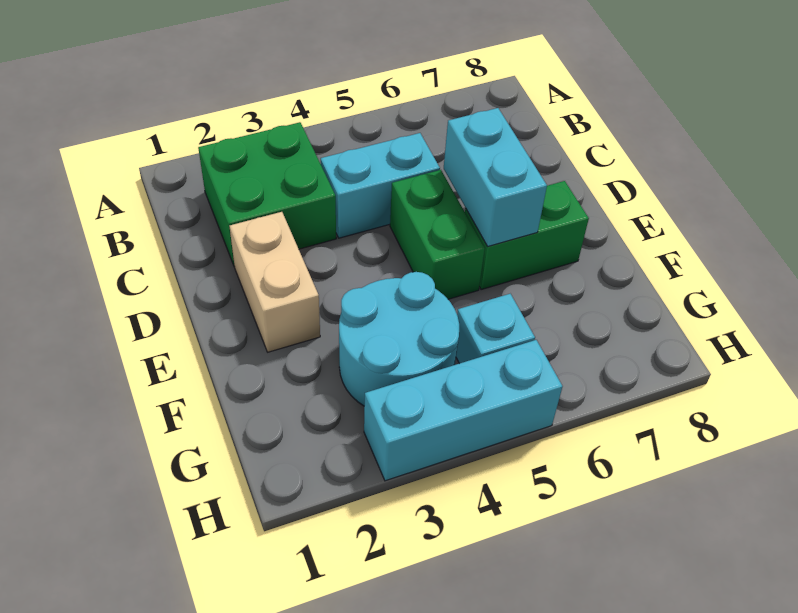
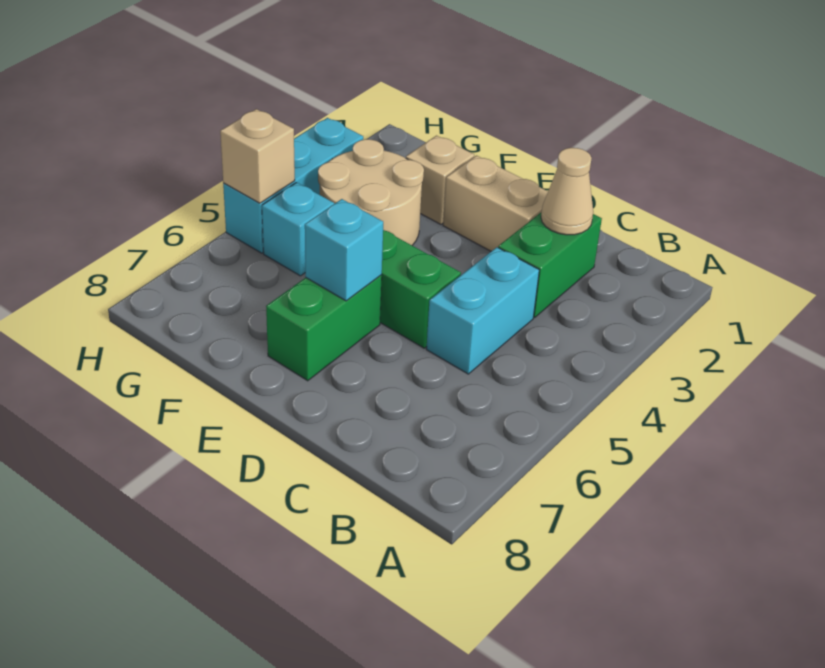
green 2x2 brick [198,122,336,267] -> green 1x2 brick [498,213,602,318]
none -> tan 1x1 cone [541,148,593,235]
cyan 1x2 brick [444,108,547,246] -> cyan 1x1 brick [305,199,383,301]
none -> tan 1x1 brick [406,136,474,224]
cyan 2x2 round brick [339,272,459,406] -> tan 2x2 round brick [318,139,424,245]
none -> tan 1x1 brick [220,109,295,203]

